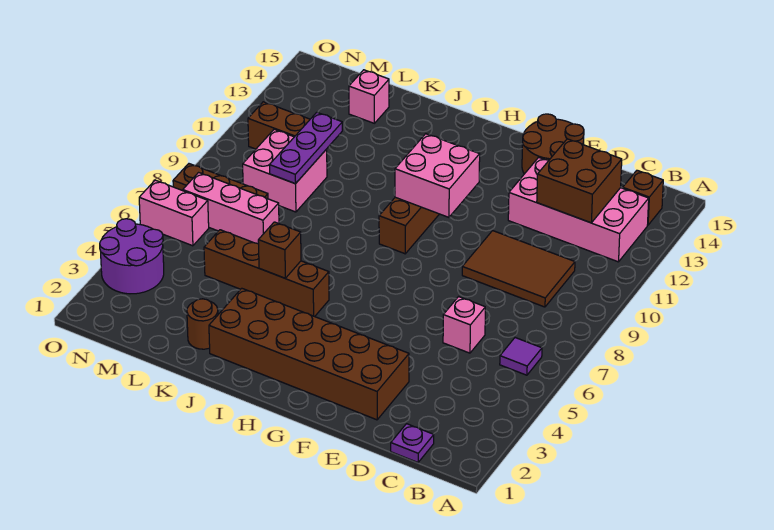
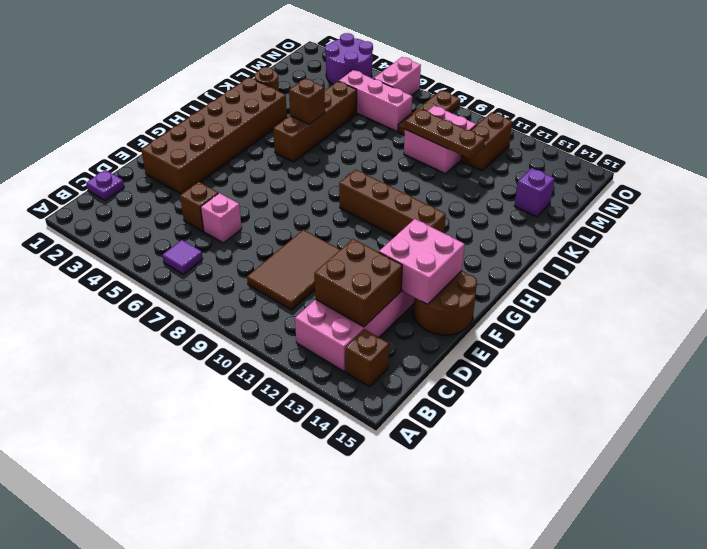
none -> brown 1x1 brick [180,182,218,231]
pink 2x2 brick [395,134,480,217] -> pink 2x2 brick moved to [379,219,465,304]
pink 1x3 brick [183,173,279,244] -> pink 1x3 brick turned to [339,70,412,131]
purple 1x3 plate [269,112,342,184] -> brown 1x3 plate [405,109,485,159]
pink 1x1 brick [349,70,389,123] -> purple 1x1 brick [514,168,555,217]

